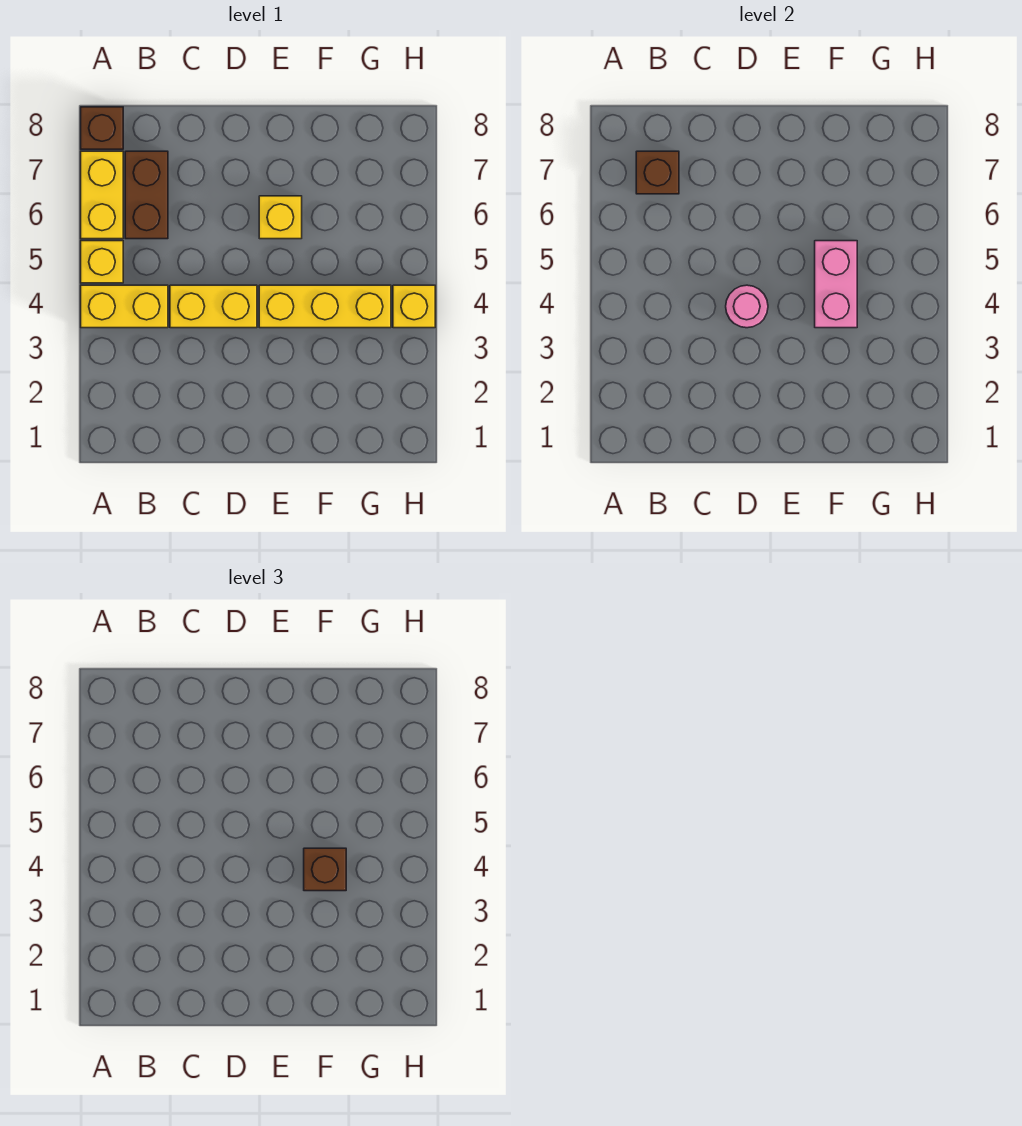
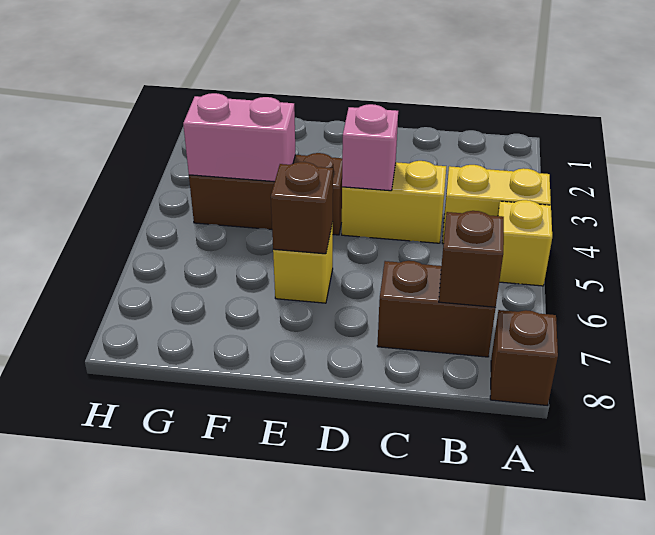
yellow 1x2 brick [81,151,123,239] -> none
brown 1x2 brick [125,151,168,239] -> brown 1x2 brick turned to [377,261,495,357]
pink 1x1 round brick [726,285,768,328] -> pink 1x1 brick [342,104,398,191]
yellow 1x3 brick [259,285,391,328] -> brown 1x3 brick [189,153,342,235]
pink 1x2 brick [815,241,857,328] -> pink 1x2 brick turned to [183,93,296,182]
brown 1x1 brick [304,848,346,891] -> brown 1x1 brick moved to [271,162,333,254]
yellow 1x1 brick [393,285,435,328] -> none

